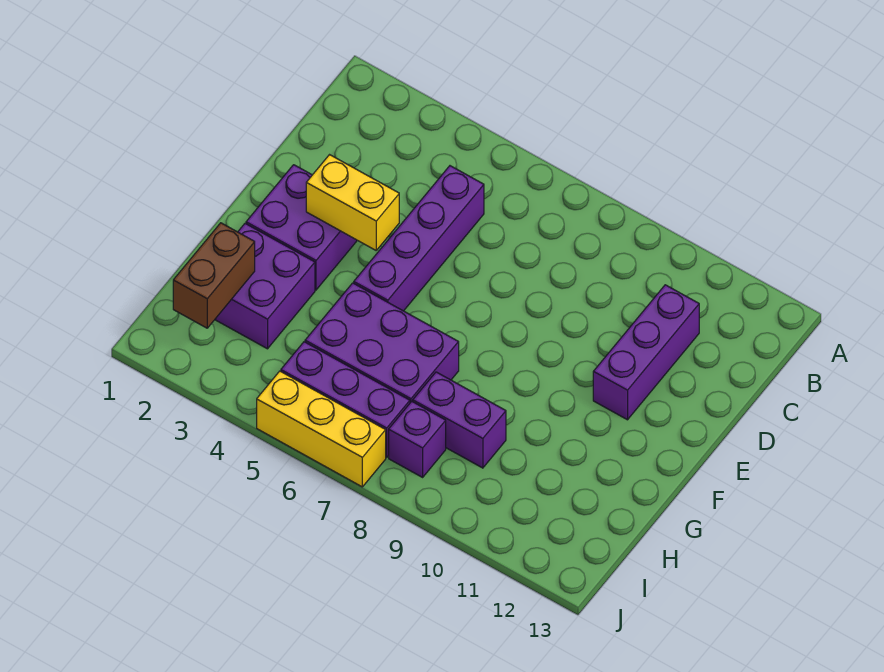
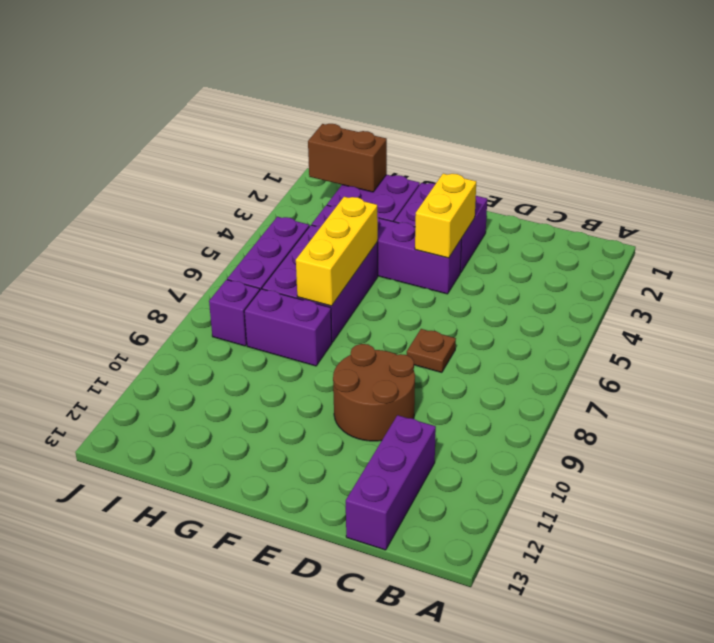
purple 1x4 brick [354,166,484,311] -> purple 1x4 brick moved to [312,205,462,294]
purple 1x3 brick [593,285,699,420] -> purple 1x3 brick turned to [346,415,436,550]
none -> brown 1x1 plate [407,329,456,372]
none -> brown 2x2 round brick [333,344,415,441]
purple 1x2 brick [413,372,506,468] -> purple 1x2 brick turned to [244,289,332,366]
yellow 1x3 brick [257,371,386,487] -> yellow 1x3 brick moved to [296,197,378,306]

